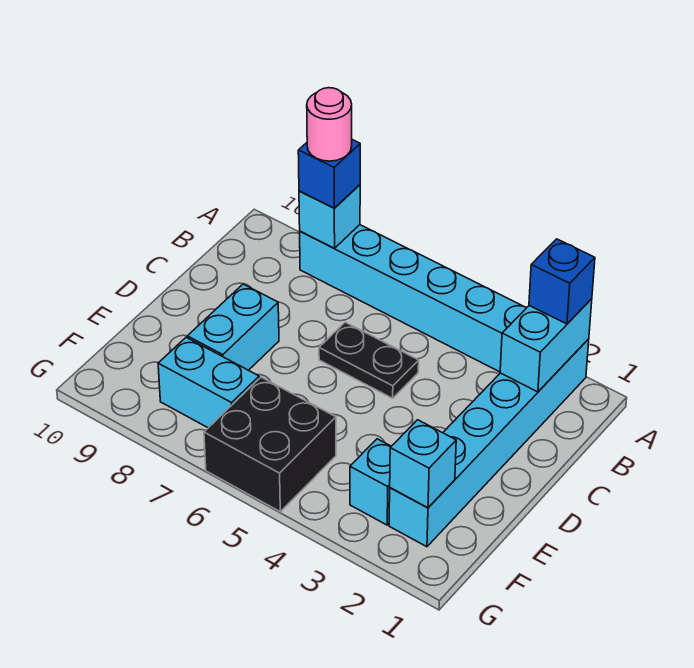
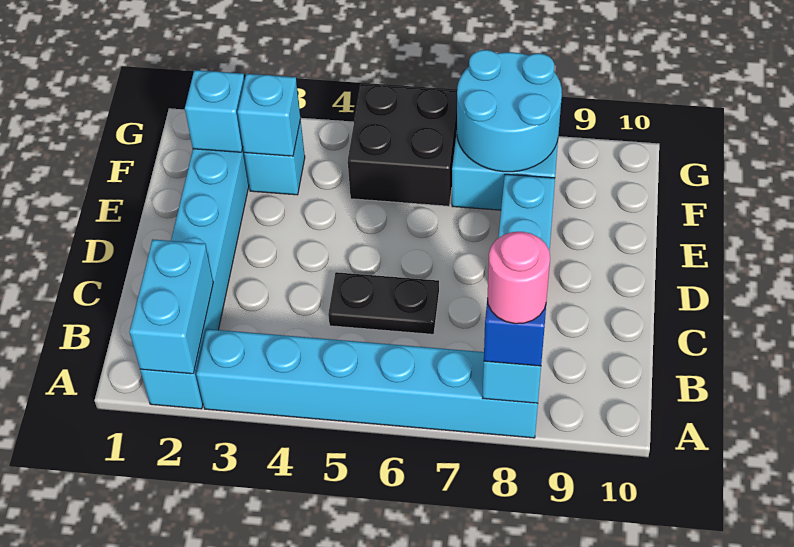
blue 1x1 brick [529,239,595,324] -> none
none -> cyan 1x1 brick [238,74,300,156]
none -> cyan 2x2 round brick [457,50,562,172]

